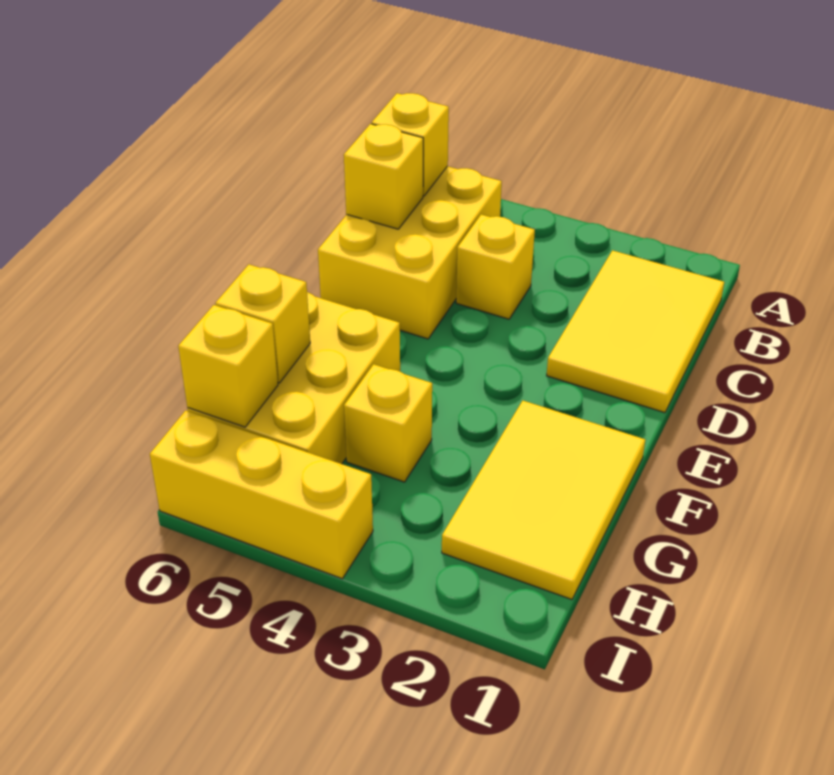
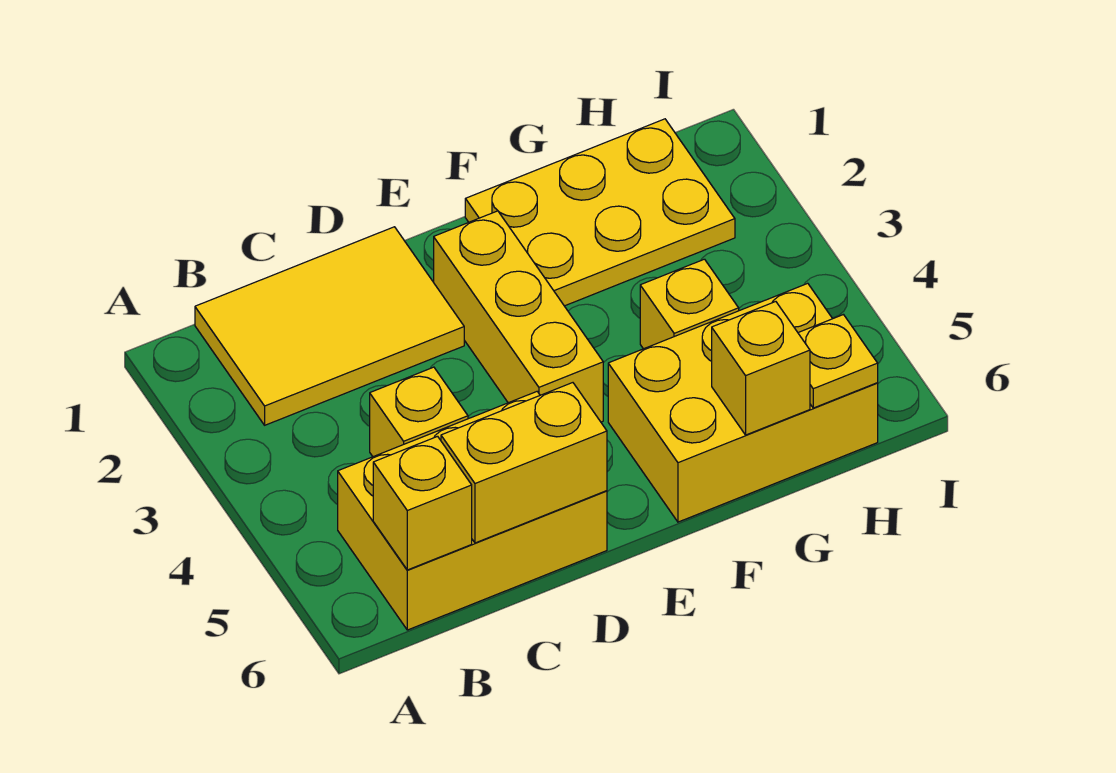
yellow 1x1 brick [344,124,423,229] -> yellow 1x2 brick [441,383,607,543]
yellow 2x3 tile [442,401,645,599] -> yellow 2x3 plate [465,119,735,306]
yellow 1x1 brick [178,305,278,427] -> yellow 1x1 plate [798,315,878,408]
yellow 1x3 brick [150,410,373,579] -> yellow 1x3 brick moved to [434,211,603,422]

